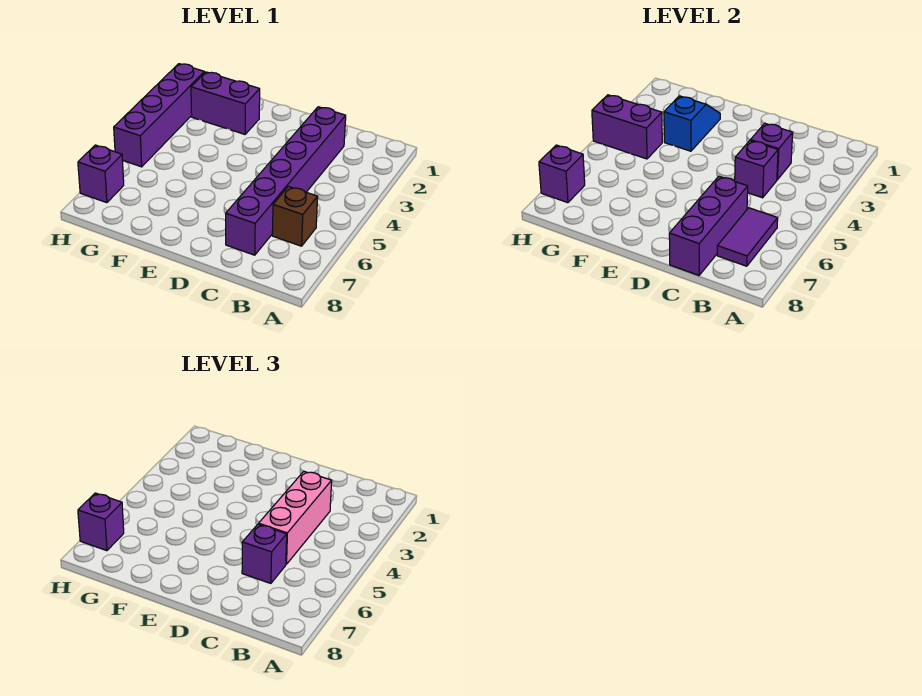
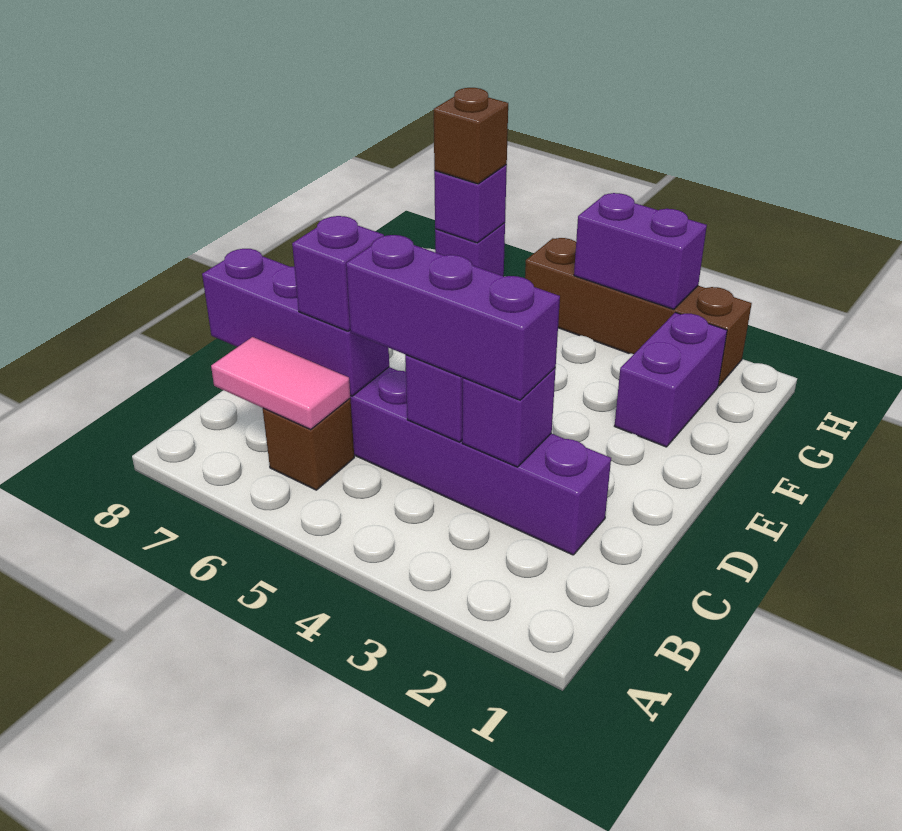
purple 1x2 tile [717,208,778,266] -> pink 1x2 tile [211,337,350,429]
pink 1x3 brick [259,471,332,564] -> purple 1x3 brick [346,235,560,400]
blue 1x2 slope [664,96,720,151] -> none
purple 1x2 brick [592,95,662,159] -> purple 1x2 brick turned to [574,193,707,309]
purple 1x4 brick [114,64,204,167] -> brown 1x4 brick [525,238,752,386]
purple 1x1 brick [78,493,124,551] -> brown 1x1 brick [434,88,508,184]

